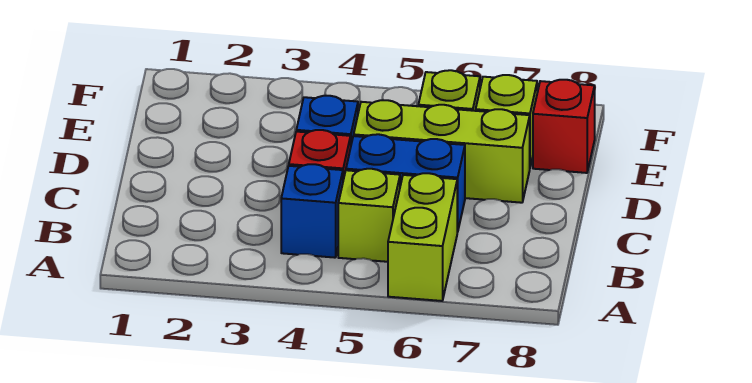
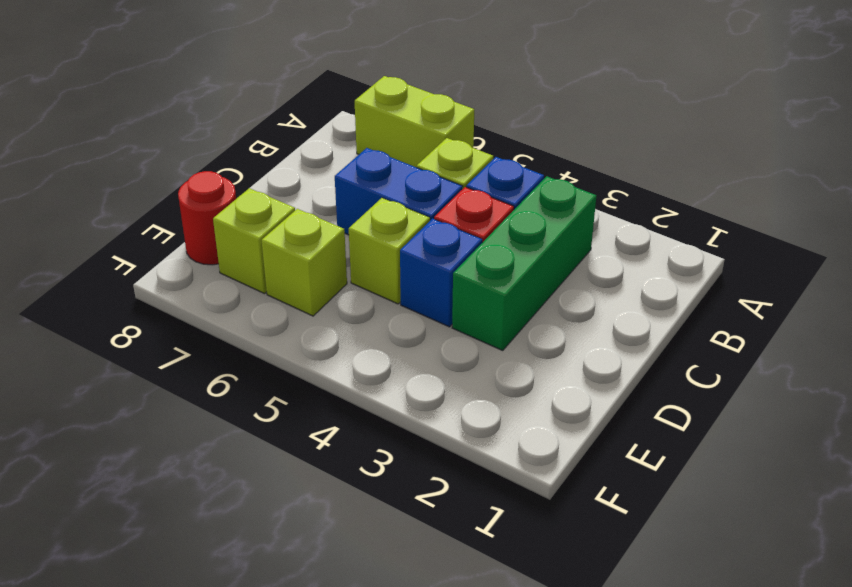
lime 1x2 brick [388,173,457,301] -> lime 1x2 brick turned to [355,76,474,167]
none -> green 1x3 brick [452,176,596,350]
lime 1x3 brick [354,100,530,203] -> lime 1x1 brick [349,198,430,304]
red 1x1 brick [533,80,595,173] -> red 1x1 round brick [178,171,236,265]

